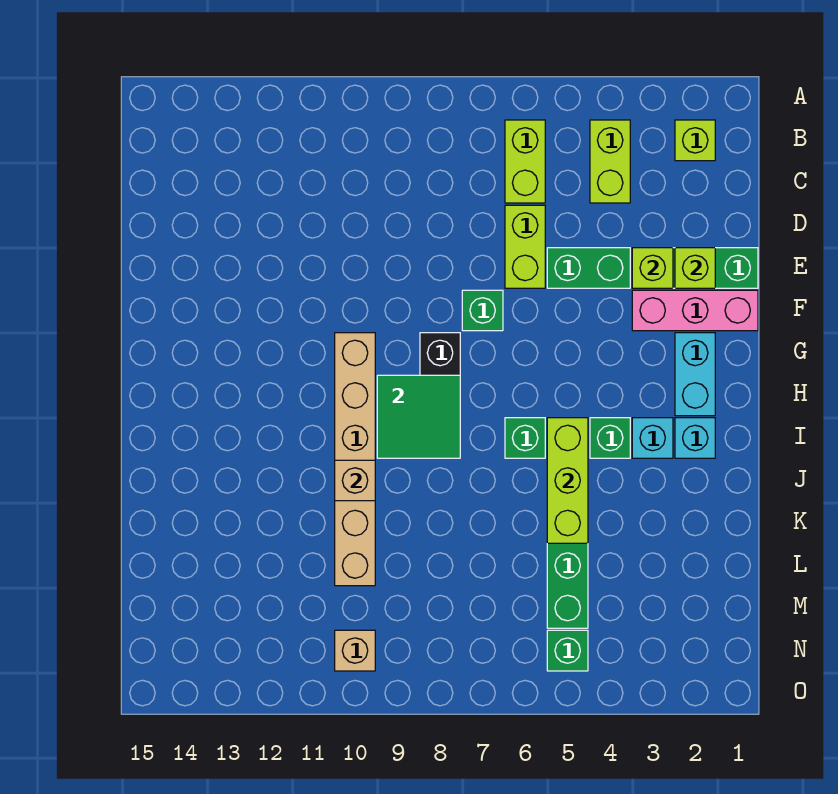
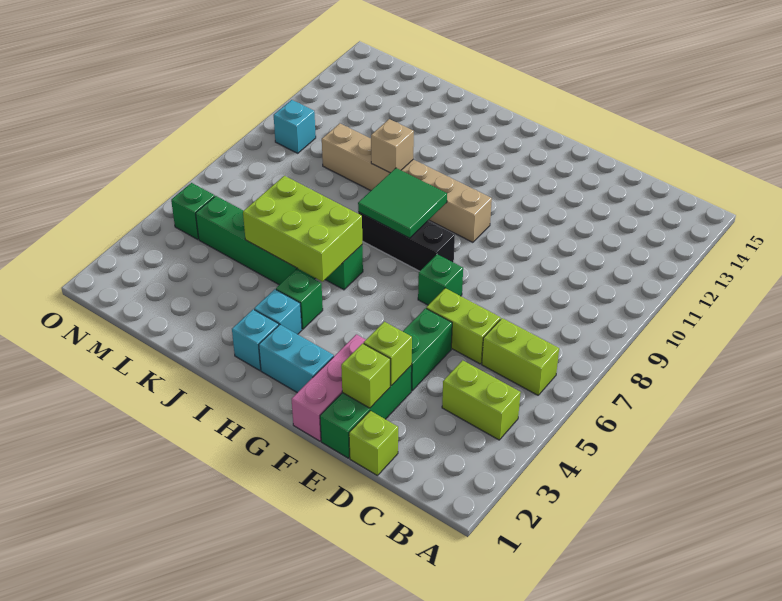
lime 1x1 brick [675,120,715,161] -> lime 1x1 brick moved to [349,411,398,476]
lime 1x3 brick [547,418,588,543] -> lime 2x3 brick [243,176,362,282]
tan 1x1 brick [335,630,375,671] -> cyan 1x1 brick [274,100,316,153]

